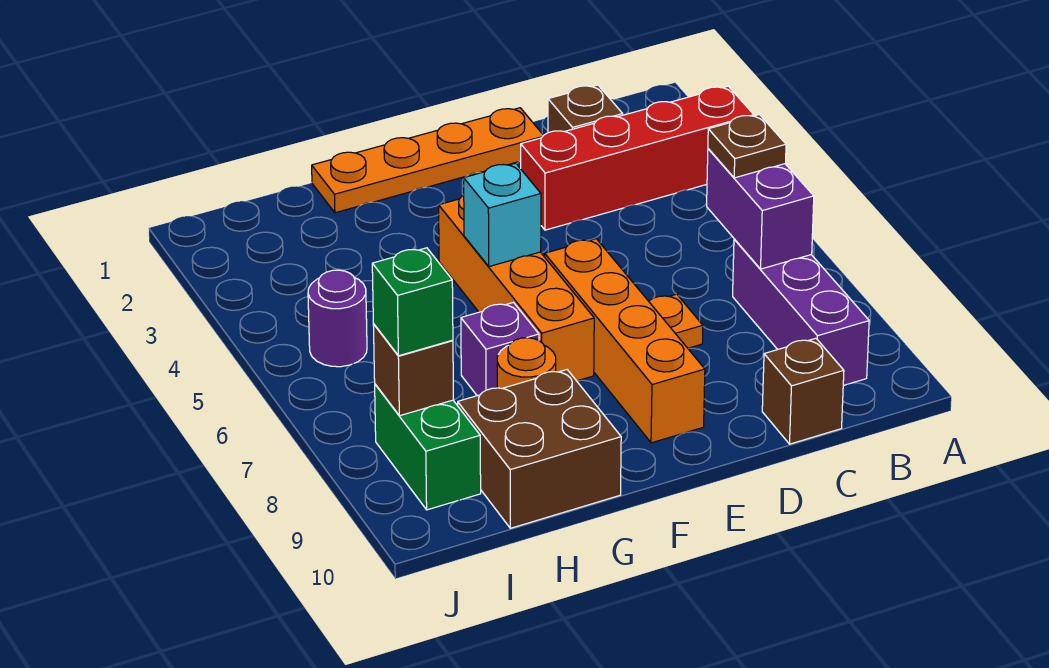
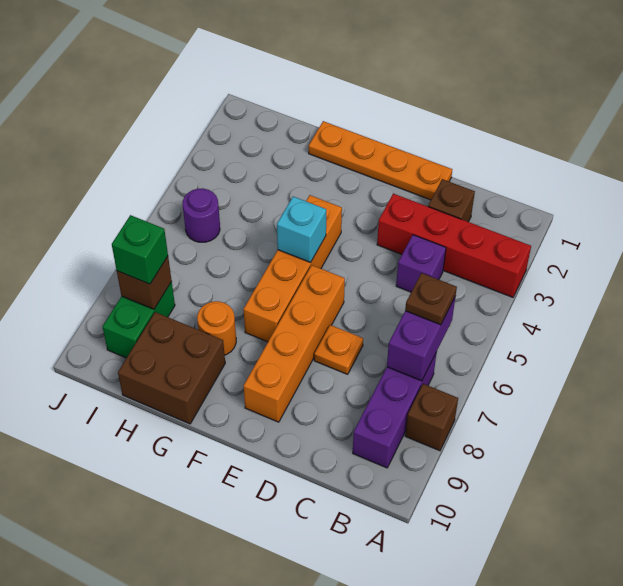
brown 1x1 brick [762,338,844,444] -> brown 1x1 brick moved to [405,384,458,451]
purple 1x1 brick [461,303,539,396] -> purple 1x1 brick moved to [396,235,446,292]

